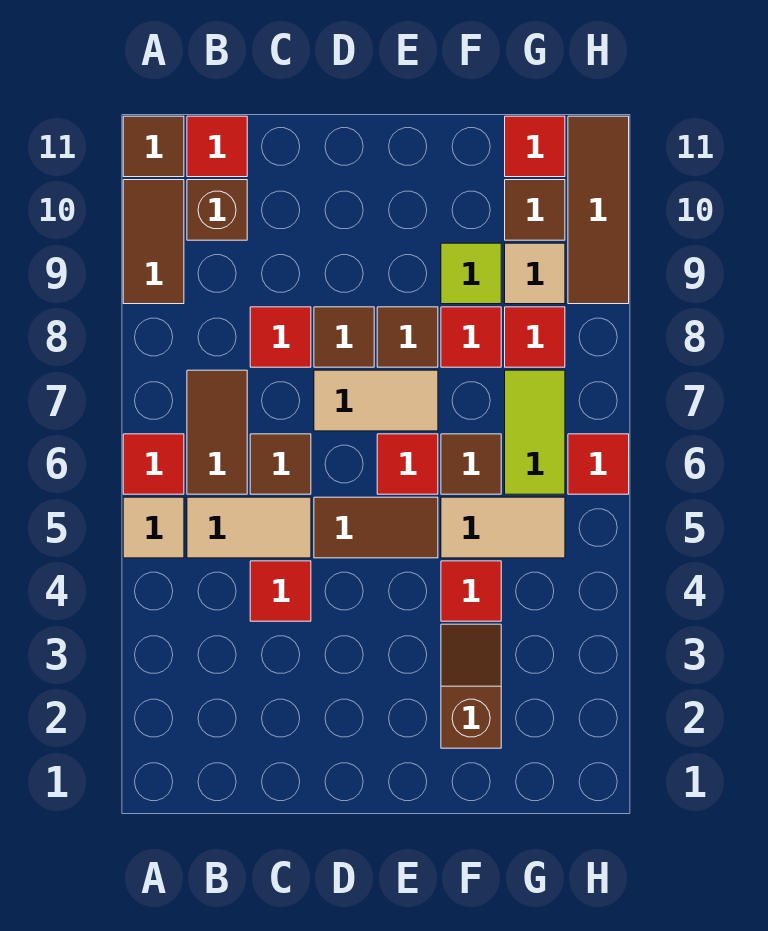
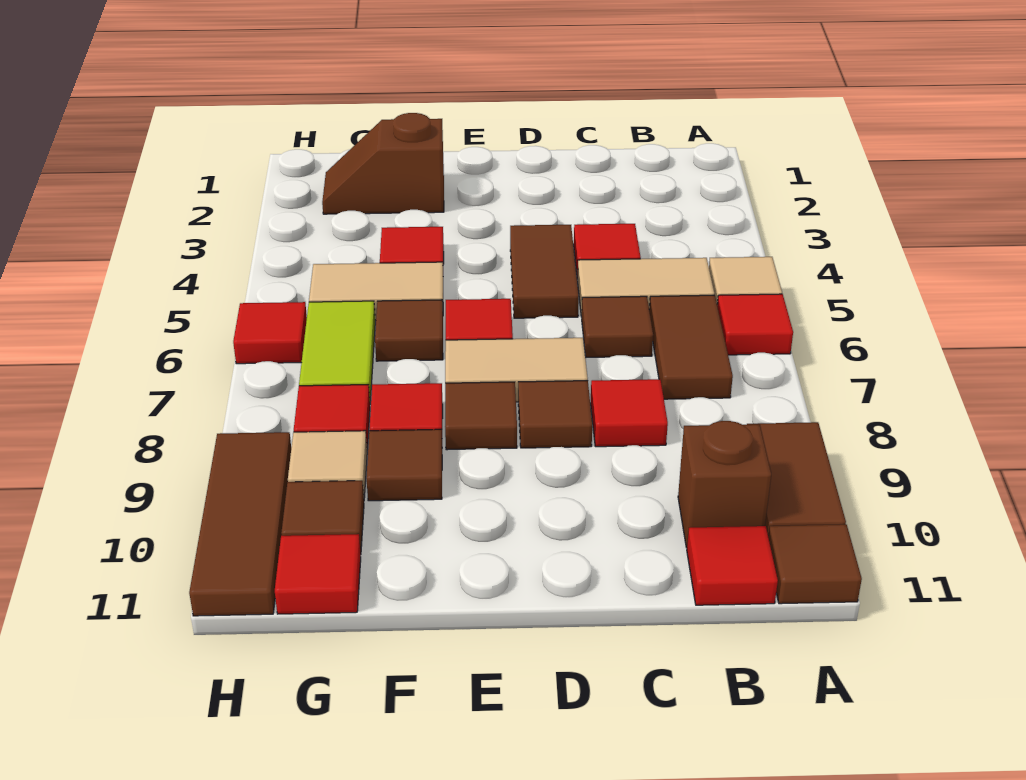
brown 1x2 tile [314,497,438,558] -> brown 1x2 tile turned to [510,225,579,318]
brown 1x2 slope [441,624,501,748] -> brown 1x2 slope turned to [322,113,444,214]
lime 1x1 tile [441,243,501,304] -> brown 1x1 tile [366,429,442,501]

